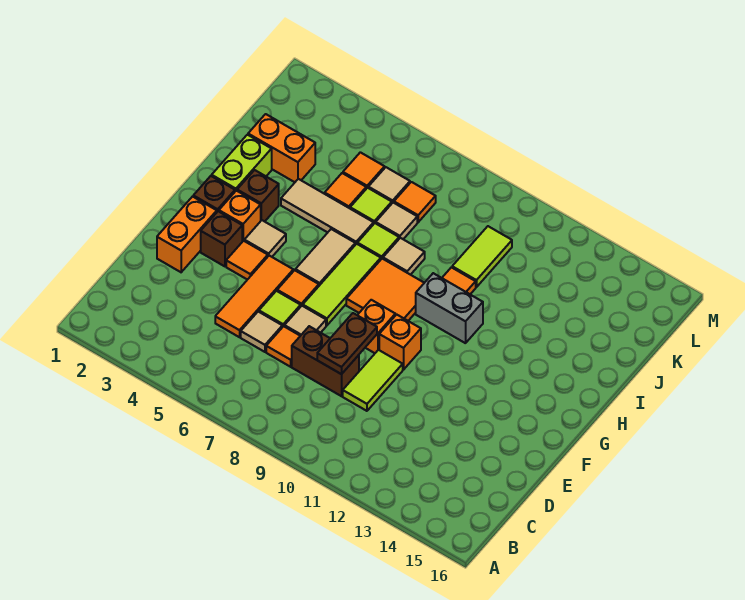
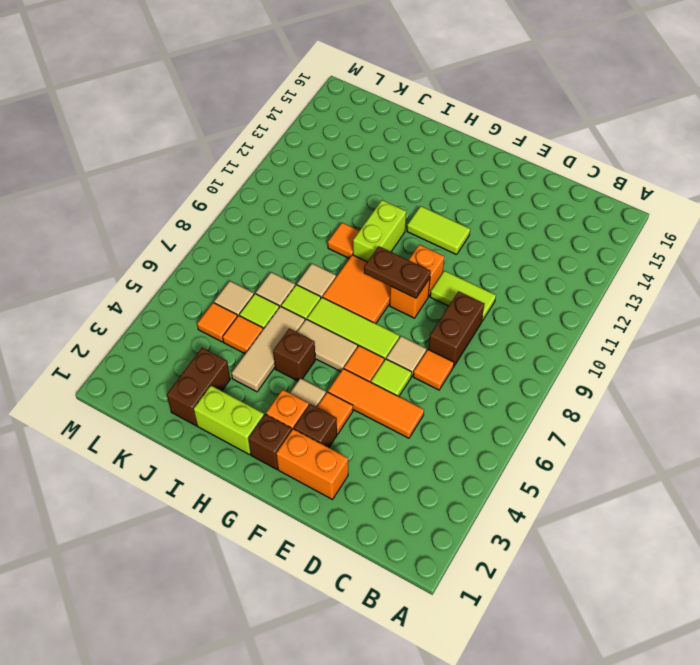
tan 1x1 tile [241,312,282,352] -> none
brown 1x2 plate [317,313,377,374] -> brown 1x2 plate moved to [364,246,431,298]
brown 1x1 brick [237,170,279,222] -> brown 1x1 brick moved to [273,329,315,381]
grey 1x2 brick [416,273,483,343] -> lime 1x2 brick [353,200,406,262]
orange 1x2 brick [248,114,315,182] -> brown 1x2 brick [167,348,230,426]
lime 1x2 tile [452,226,512,287] -> lime 1x2 tile moved to [407,206,470,255]
orange 1x1 tile [394,182,436,222] -> none

